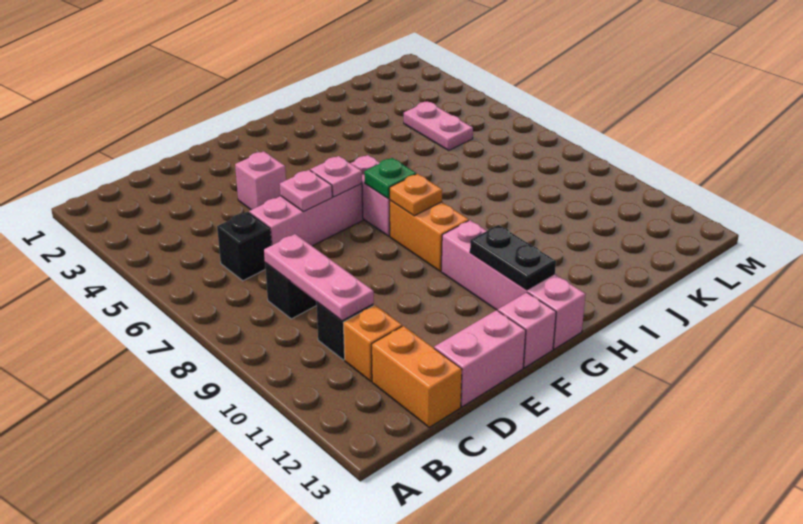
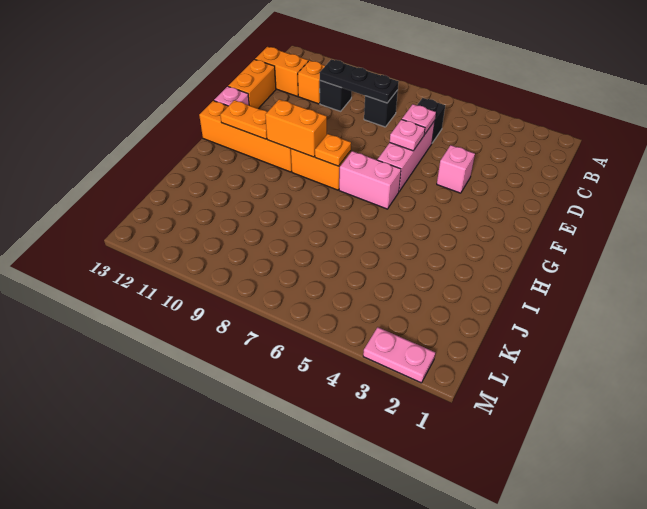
pink 1x3 plate [264,234,374,321] -> black 1x3 plate [320,59,399,103]
pink 1x2 brick [434,310,526,407] -> orange 1x2 brick [228,59,276,109]
pink 1x1 plate [310,156,362,197] -> pink 1x1 plate moved to [402,104,436,134]
green 1x1 plate [364,158,416,199] -> none
none -> orange 1x2 brick [265,99,327,157]
pink 1x4 brick [441,220,586,349] -> orange 1x4 brick [199,101,292,172]
black 1x2 plate [470,225,556,290] -> orange 1x2 plate [220,100,267,139]
pink 1x2 plate [404,102,473,150] -> pink 1x2 plate moved to [363,327,435,383]

